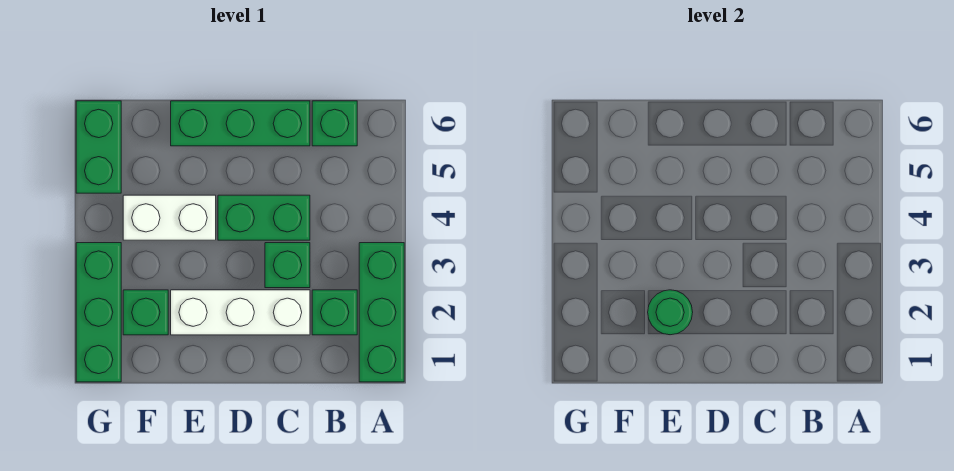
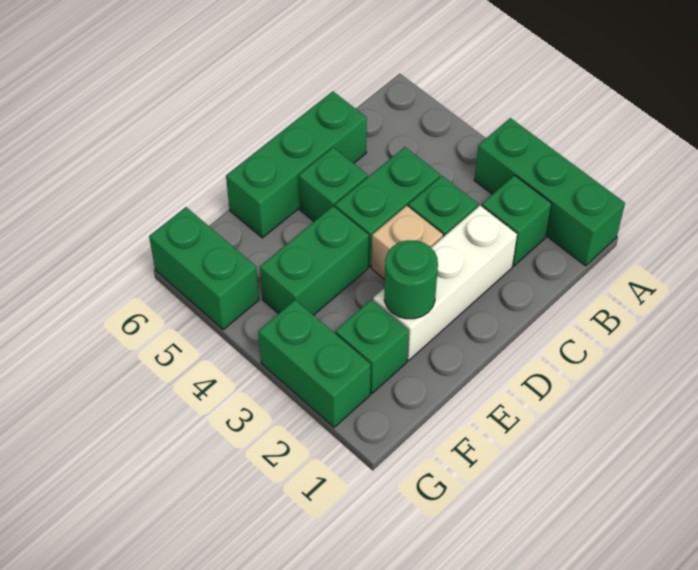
green 1x1 brick [312,101,357,146] -> green 1x1 brick moved to [299,148,368,221]
none -> tan 1x1 brick [371,206,443,279]
white 1x2 brick [123,195,216,240] -> green 1x2 brick [260,206,369,315]
green 1x3 brick [76,243,121,382] -> green 1x2 brick [258,300,371,427]

